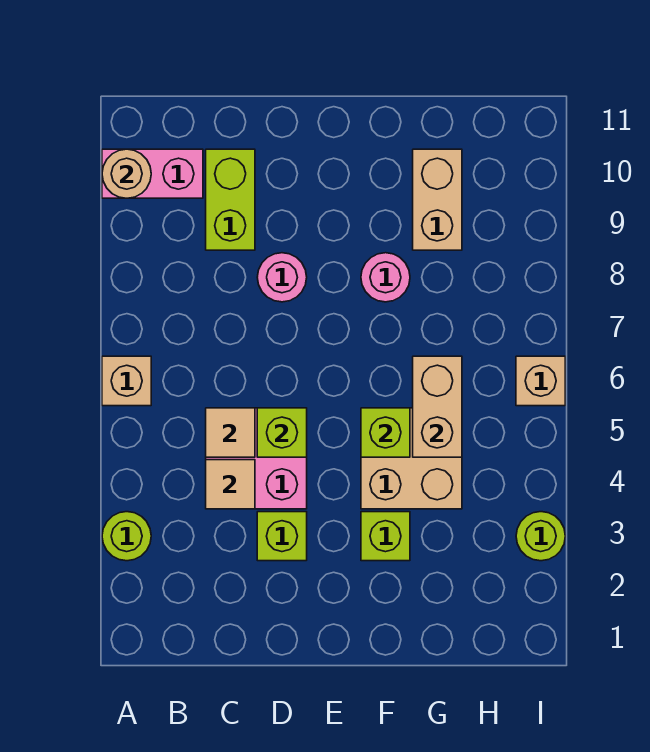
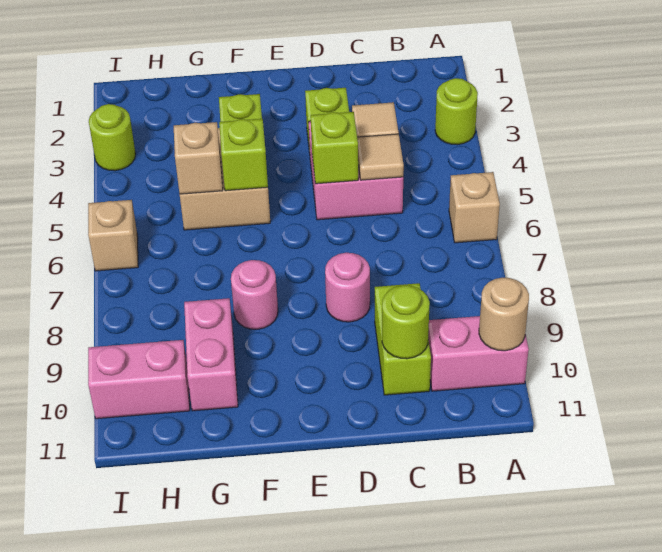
none -> lime 1x1 round brick [382,285,430,359]
tan 1x2 brick [413,356,462,457] -> tan 1x1 brick [174,122,223,194]
tan 1x2 brick [413,149,462,250] -> pink 1x2 brick [184,298,238,411]
none -> pink 1x2 brick [88,340,190,419]

